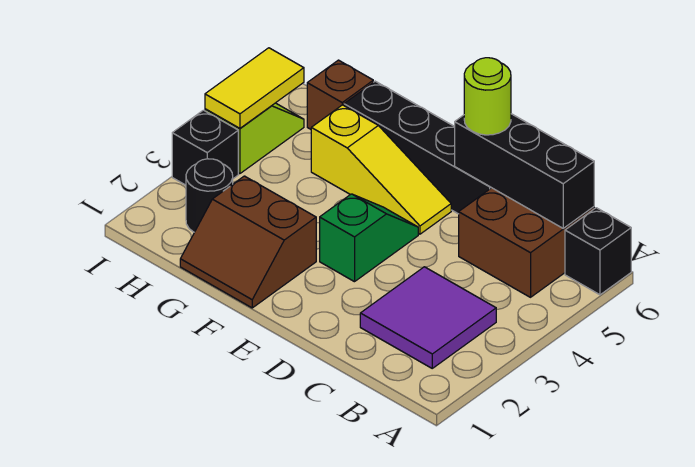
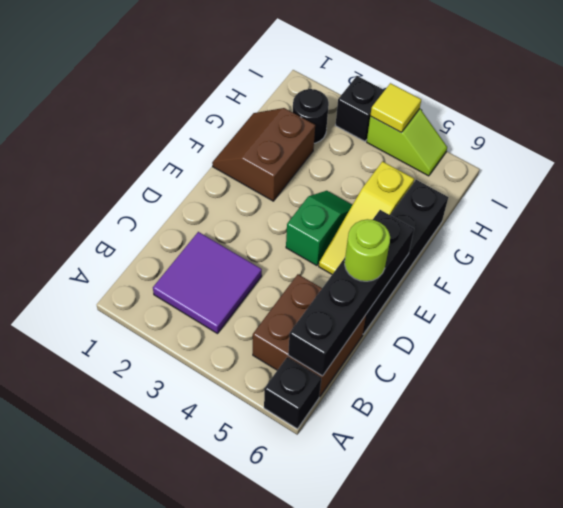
black 1x3 brick [455,114,594,228] -> black 1x4 brick [288,210,414,376]
green 1x2 slope [320,194,418,282] -> green 1x2 slope turned to [286,191,352,266]
brown 1x1 brick [307,60,373,129] -> none
yellow 1x2 tile [205,48,304,128] -> yellow 1x1 tile [370,83,421,132]

